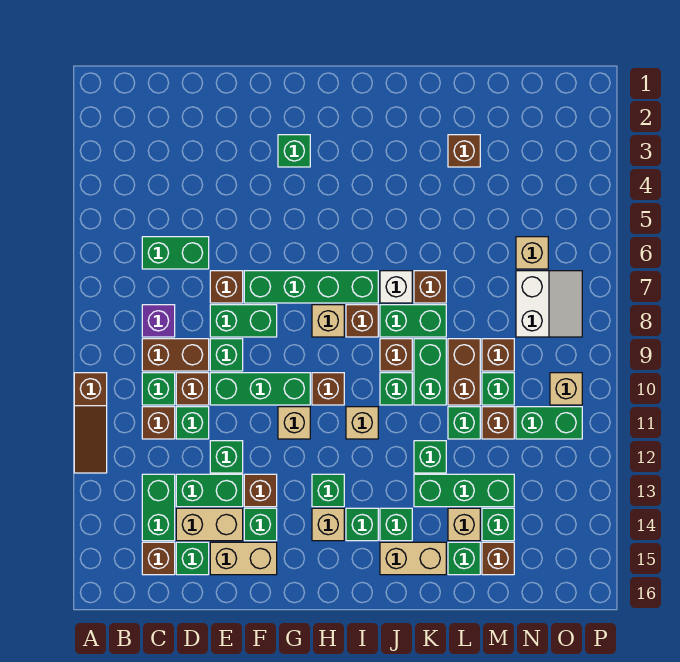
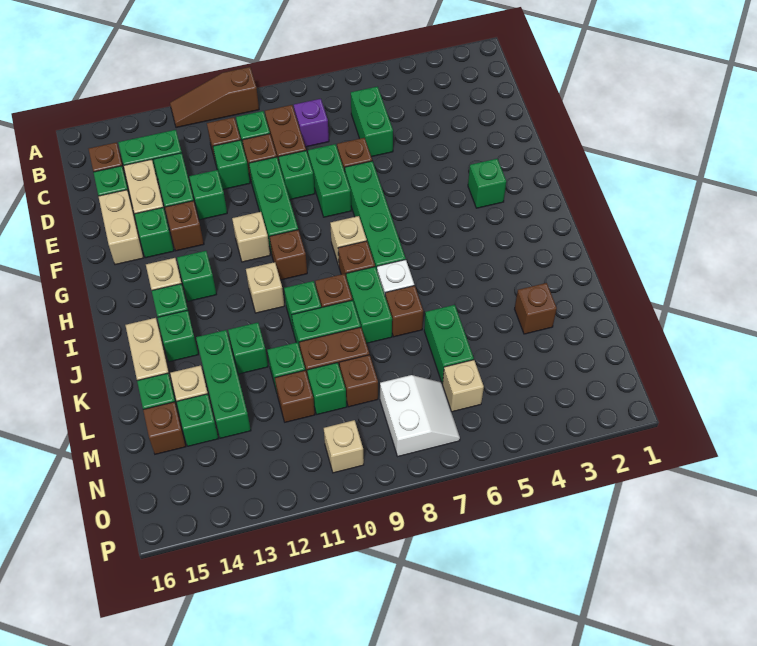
white 2x2 slope [516,271,582,337] -> white 2x2 slope turned to [380,375,460,456]
green 1x2 brick [516,407,582,439] -> green 1x2 brick moved to [424,305,474,384]

